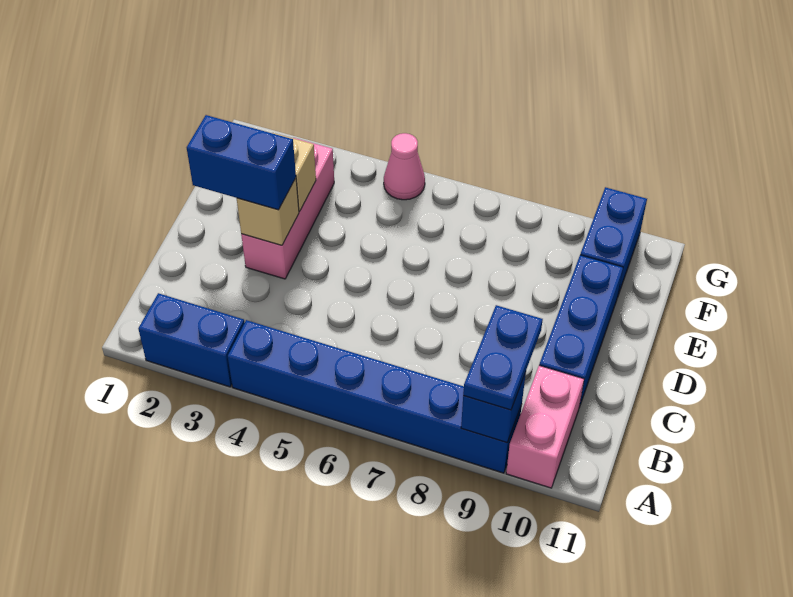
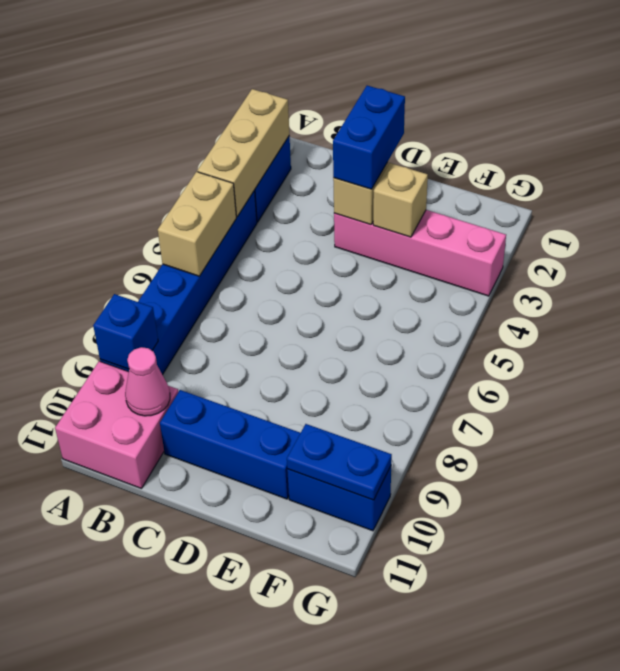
none -> tan 1x3 brick [197,89,289,217]
none -> tan 1x2 brick [158,172,236,276]
blue 1x2 plate [463,305,543,410] -> blue 1x2 plate moved to [287,424,392,500]
pink 1x2 brick [506,365,584,488] -> pink 2x2 brick [55,361,178,488]
pink 1x3 brick [241,138,334,279] -> pink 1x4 brick [334,210,506,296]
pink 1x1 cone [384,133,425,200] -> pink 1x1 cone moved to [125,347,170,416]

